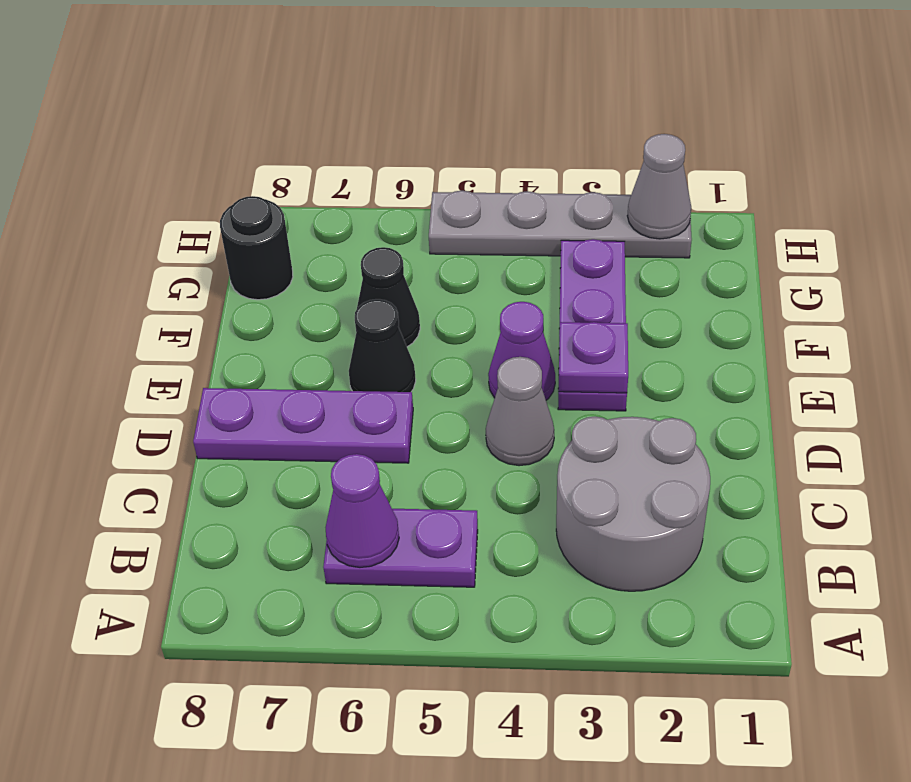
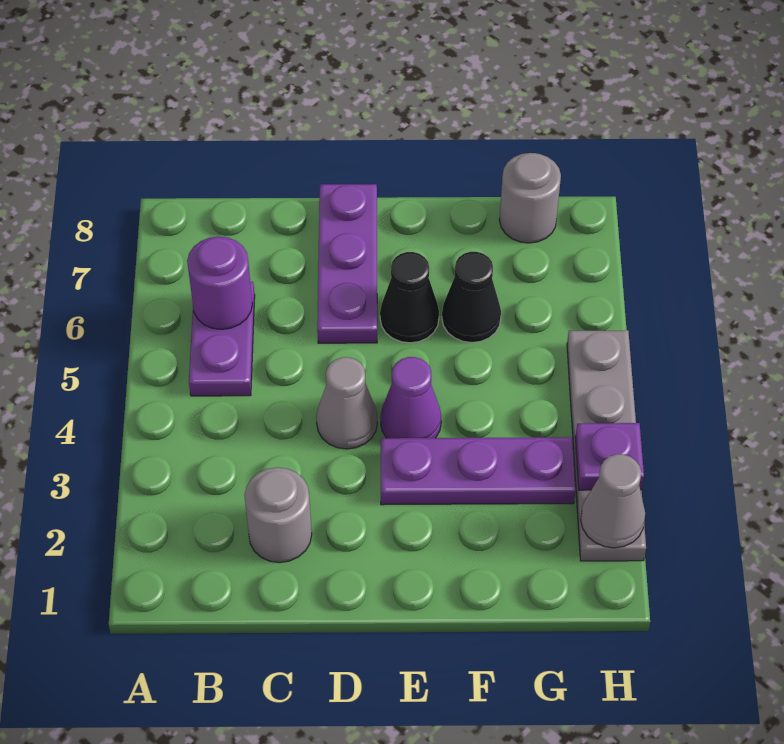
grey 2x2 round brick [556,417,710,591] -> grey 1x1 round brick [244,467,312,563]
purple 1x1 cone [326,454,399,567] -> purple 1x1 round brick [187,236,252,329]
purple 1x1 plate [559,322,628,393] -> purple 1x1 plate moved to [575,423,644,490]
black 1x1 round brick [220,196,293,300] -> grey 1x1 round brick [499,153,561,243]

